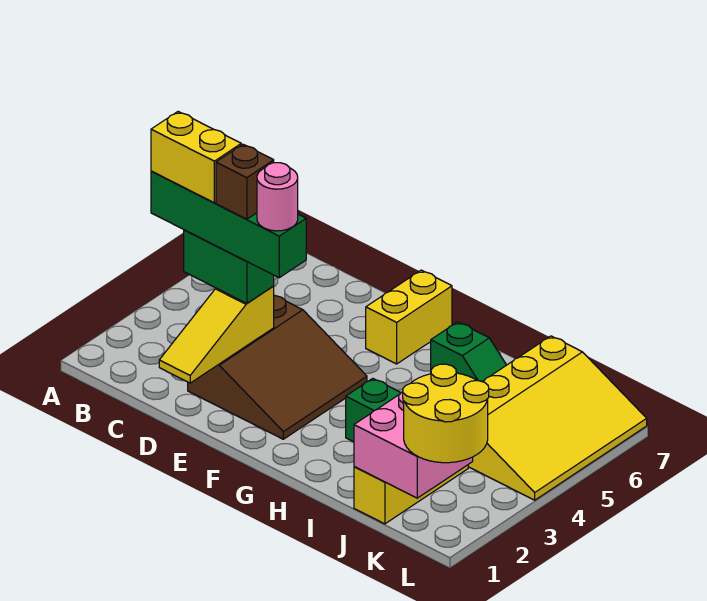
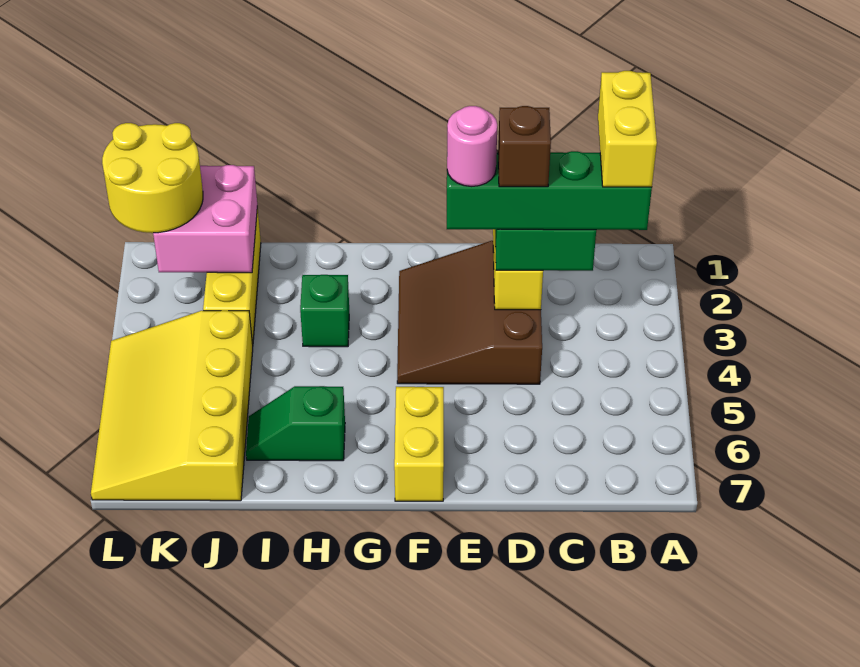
yellow 1x2 brick [151,112,241,203] -> yellow 1x2 brick turned to [598,71,657,187]

